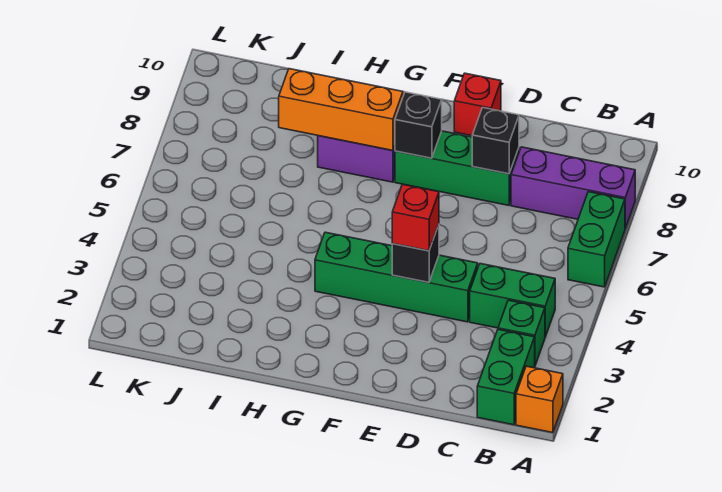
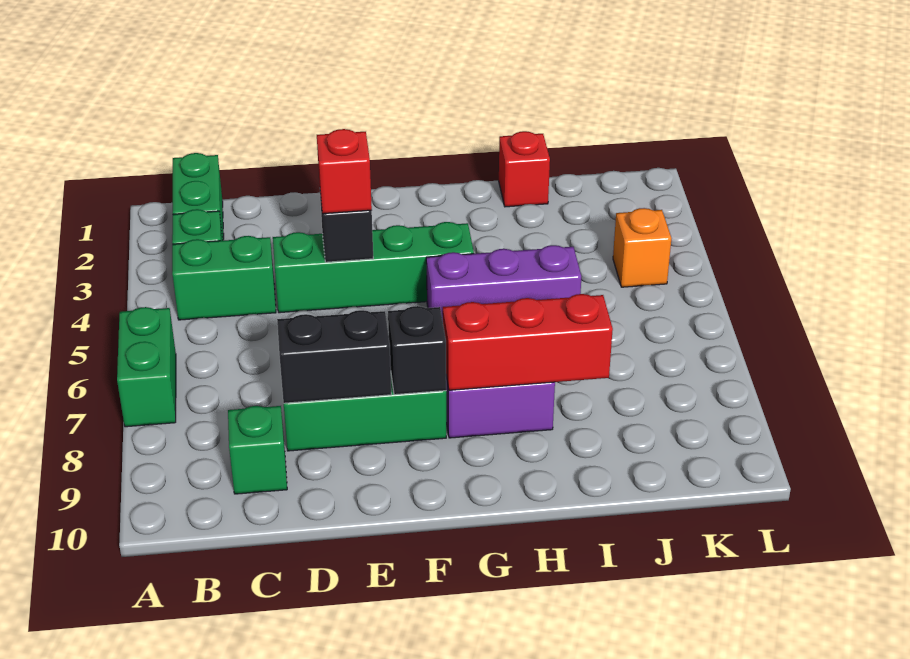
orange 1x1 brick [516,366,563,433] -> orange 1x1 brick moved to [613,208,672,287]
purple 1x3 brick [511,147,635,229] -> purple 1x3 brick moved to [426,245,581,321]
none -> green 1x1 brick [228,406,287,494]
black 1x1 brick [472,108,519,174] -> black 1x2 brick [277,310,391,403]
red 1x1 brick [454,73,501,136] -> red 1x1 brick moved to [499,131,550,207]
orange 1x3 brick [279,69,403,151] -> red 1x3 brick [443,294,613,390]

